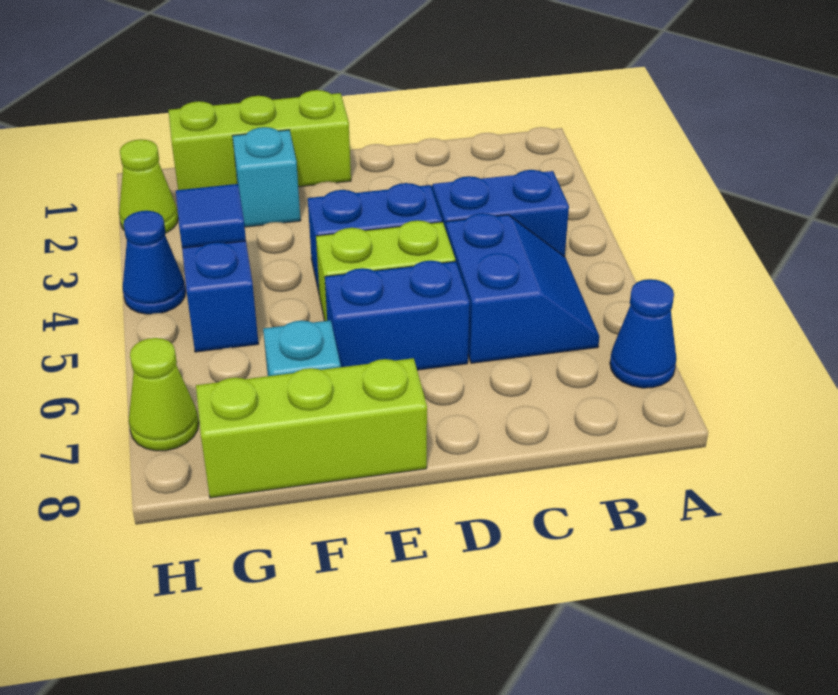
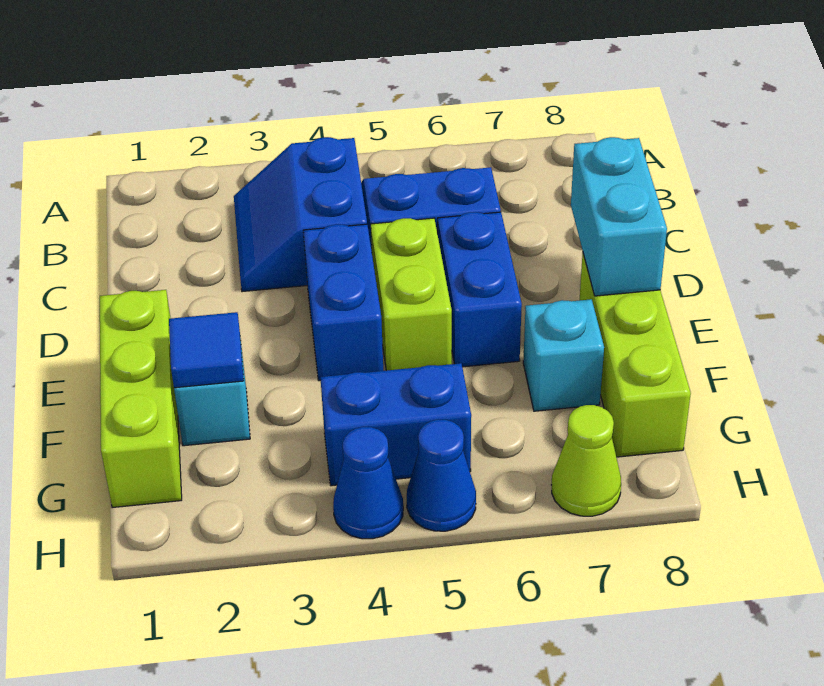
blue 1x1 cone [610,279,676,388] -> blue 1x1 cone moved to [407,419,476,531]
none -> cyan 1x2 brick [571,137,667,296]
blue 1x1 tile [176,184,246,248] -> blue 1x1 tile moved to [169,312,244,388]
lime 1x1 cone [119,139,178,233] -> none

